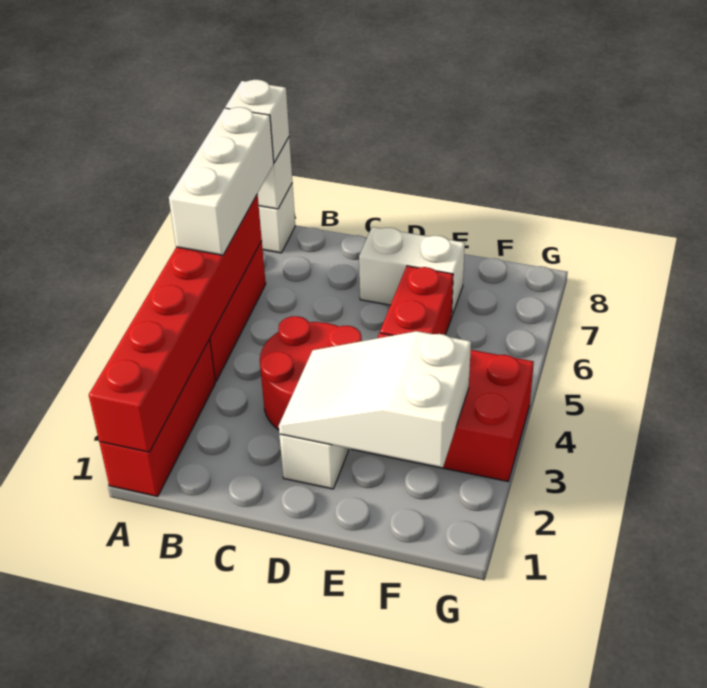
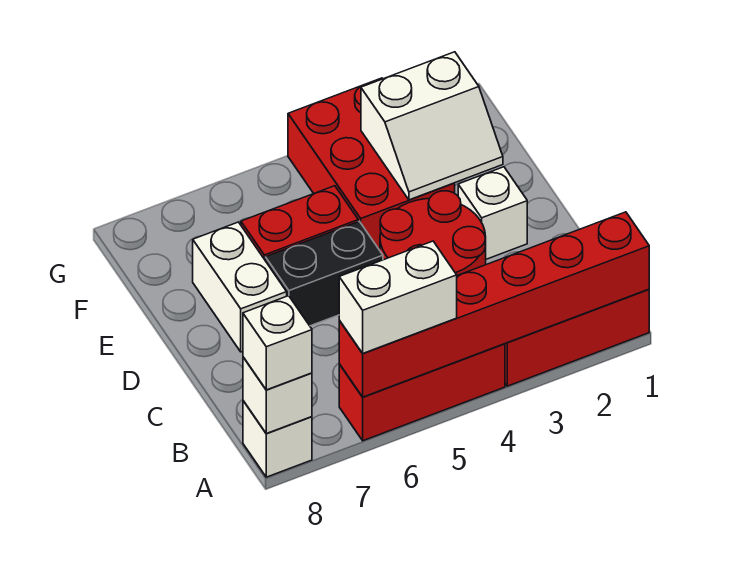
white 1x3 brick [169,107,274,255] -> white 1x2 brick [339,241,457,353]
white 2x3 slope [279,331,471,468] -> white 2x2 slope [361,52,503,200]
none -> black 1x2 brick [265,221,383,326]

